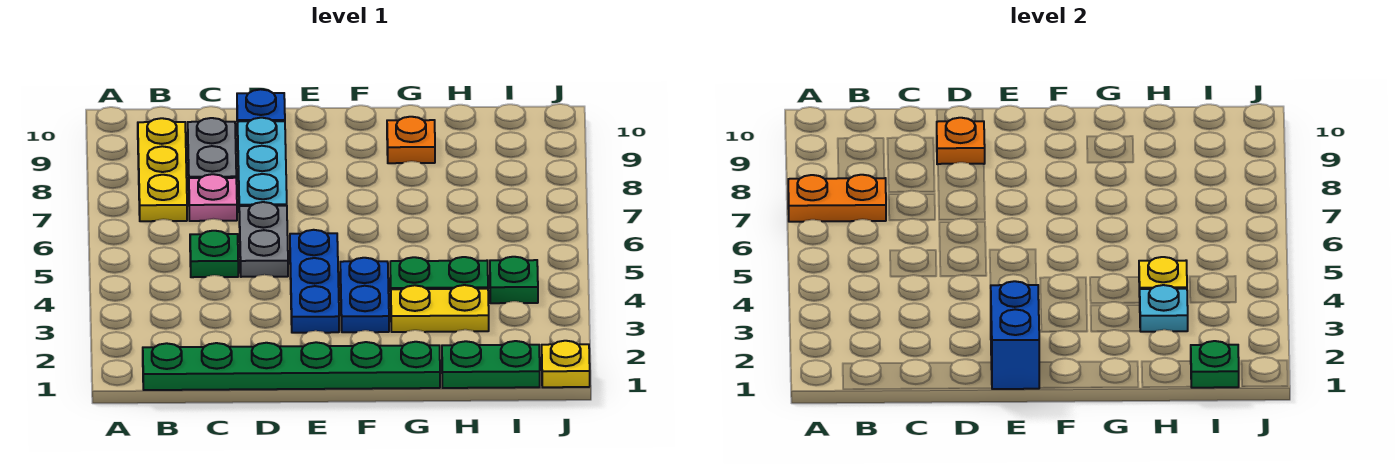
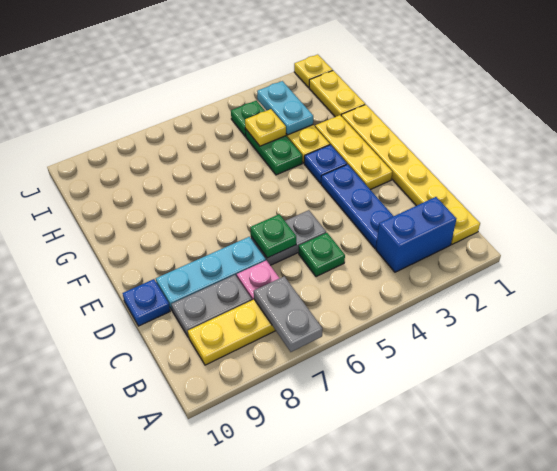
orange 1x2 plate [788,175,886,222] -> grey 1x2 plate [254,276,323,352]
green 1x6 plate [143,342,440,390] -> yellow 1x6 plate [341,105,480,244]
orange 1x1 plate [937,118,985,164] -> none
blue 1x2 brick [991,281,1039,389] -> blue 1x2 brick moved to [376,197,456,272]
none -> yellow 1x3 plate [315,115,392,190]
blue 1x3 plate [290,230,339,333] -> blue 1x3 plate turned to [321,164,393,249]
blue 1x2 plate [340,258,389,332] -> blue 1x1 plate [304,145,347,183]
orange 1x1 plate [387,117,435,163] -> none
green 1x2 plate [442,341,540,388] -> yellow 1x2 plate [309,71,365,117]
cyan 1x1 plate [1140,285,1188,332] -> cyan 1x2 plate [257,81,313,135]
green 1x1 plate [1191,341,1239,388] -> green 1x1 plate moved to [250,214,296,258]

